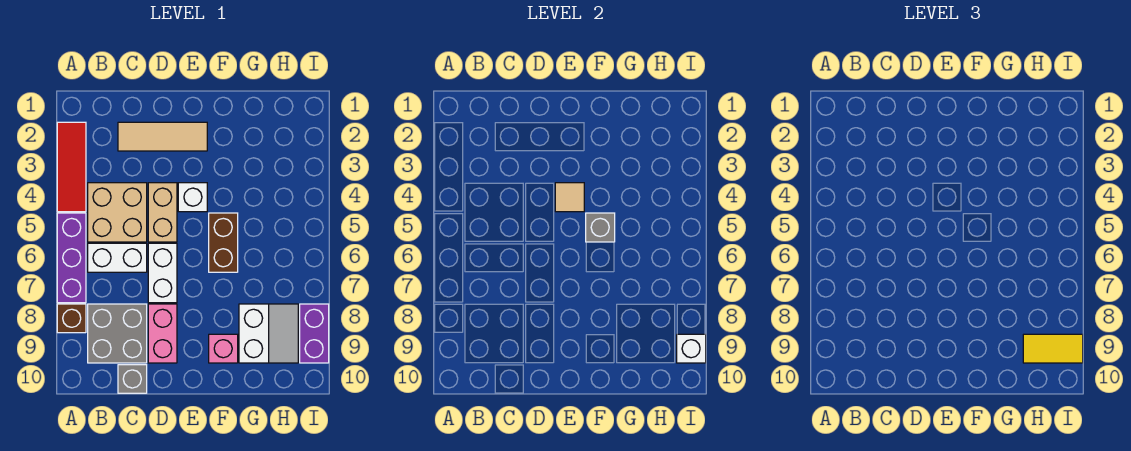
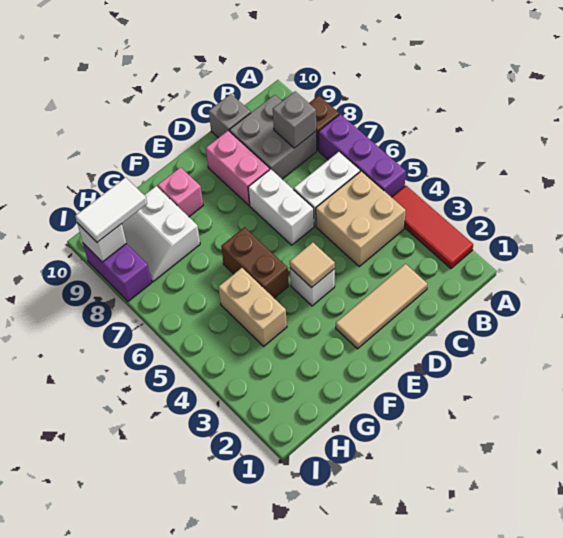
tan 1x2 brick [148,183,177,242] -> tan 1x2 brick moved to [218,268,287,346]
grey 1x1 brick [586,213,615,242] -> grey 1x1 brick moved to [273,92,316,148]
yellow 1x2 tile [1023,334,1083,363] -> white 1x2 tile [75,177,147,242]

